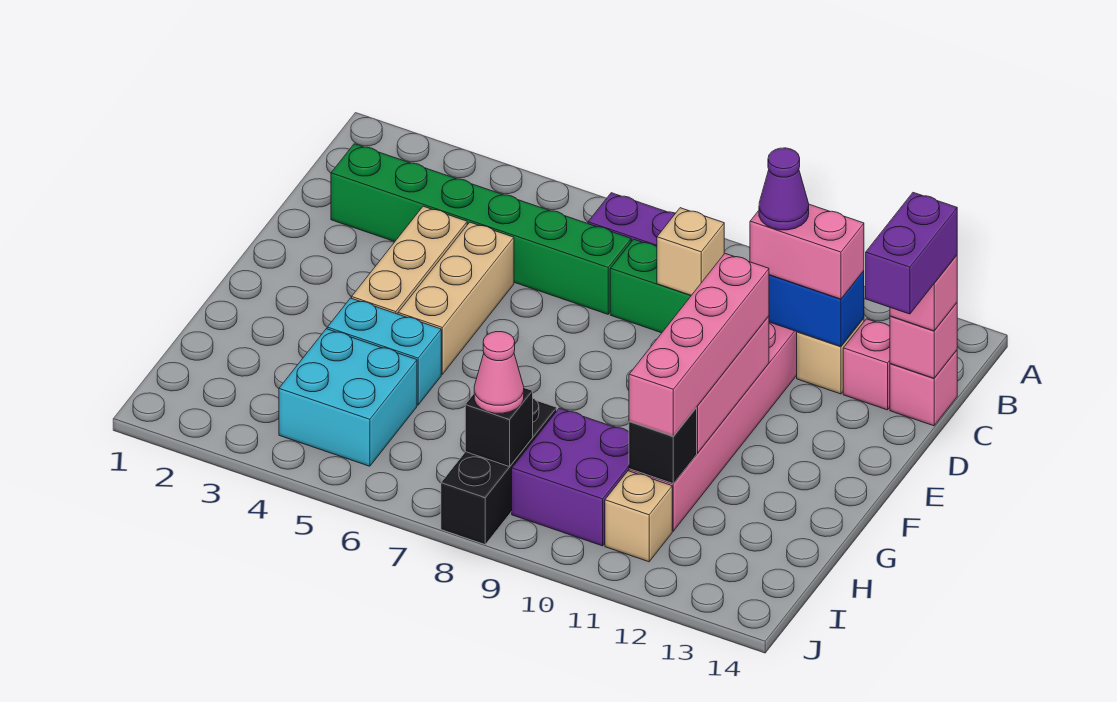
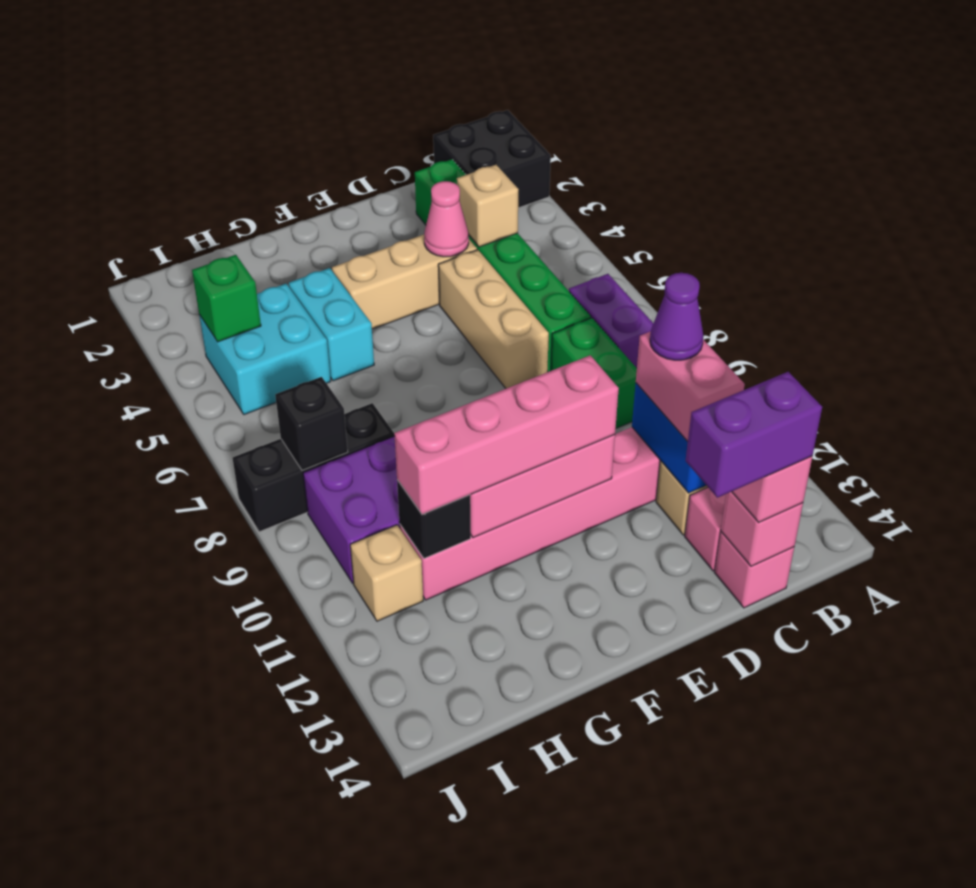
none -> black 2x2 brick [433,110,551,208]
tan 1x1 brick [657,208,724,295] -> tan 1x1 brick moved to [457,165,519,247]
tan 1x3 brick [398,222,514,374] -> tan 1x3 brick turned to [438,250,549,388]
none -> green 1x1 brick [192,255,261,342]
pink 1x1 cone [474,332,524,413] -> pink 1x1 cone moved to [424,181,469,257]

